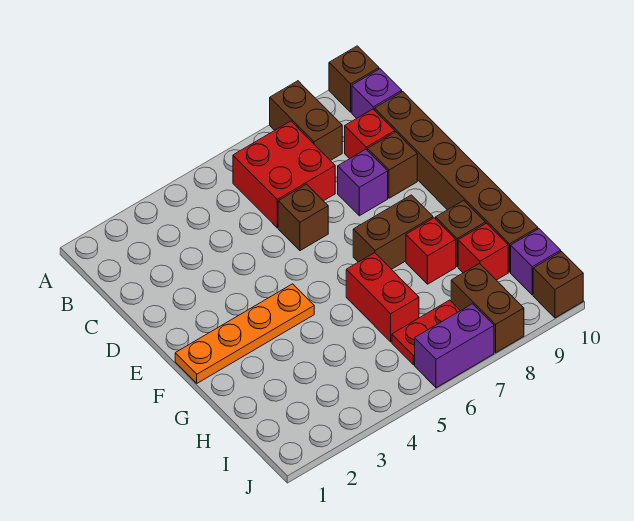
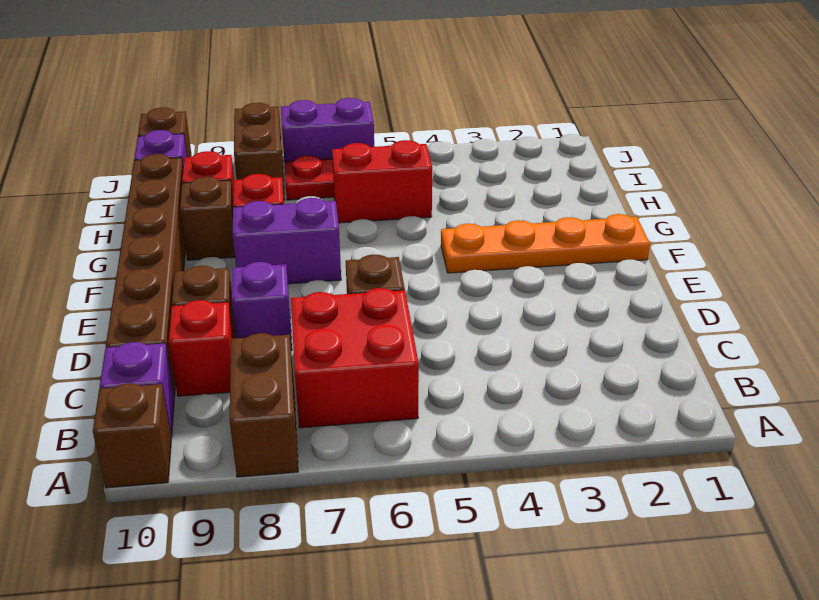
brown 1x2 brick [353,195,433,269] -> purple 1x2 brick [233,198,341,284]
red 1x2 brick [346,253,419,342] -> red 1x2 brick turned to [332,140,432,223]

